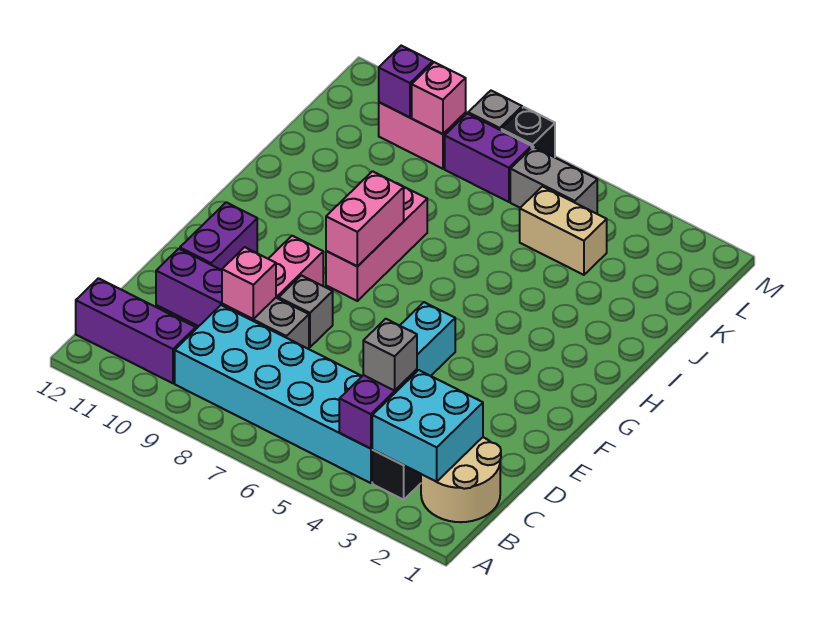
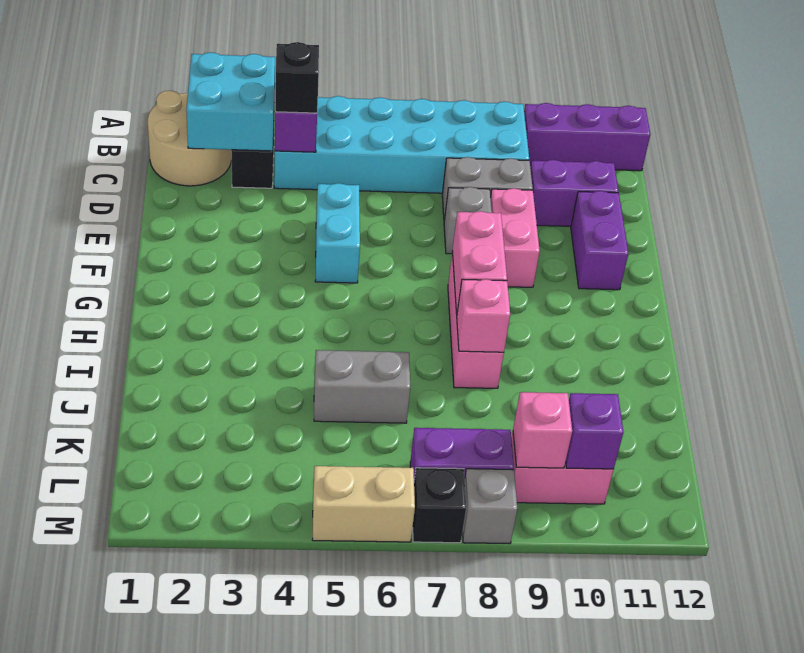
grey 1x1 brick [363,319,417,391] -> black 1x1 brick [275,42,319,113]
pink 1x1 brick [222,247,276,319] -> pink 1x1 brick moved to [457,279,510,352]
tan 1x2 brick [520,187,607,275] -> tan 1x2 brick moved to [313,466,415,542]
grey 1x2 brick [510,147,597,214] -> grey 1x2 brick moved to [314,350,410,423]

